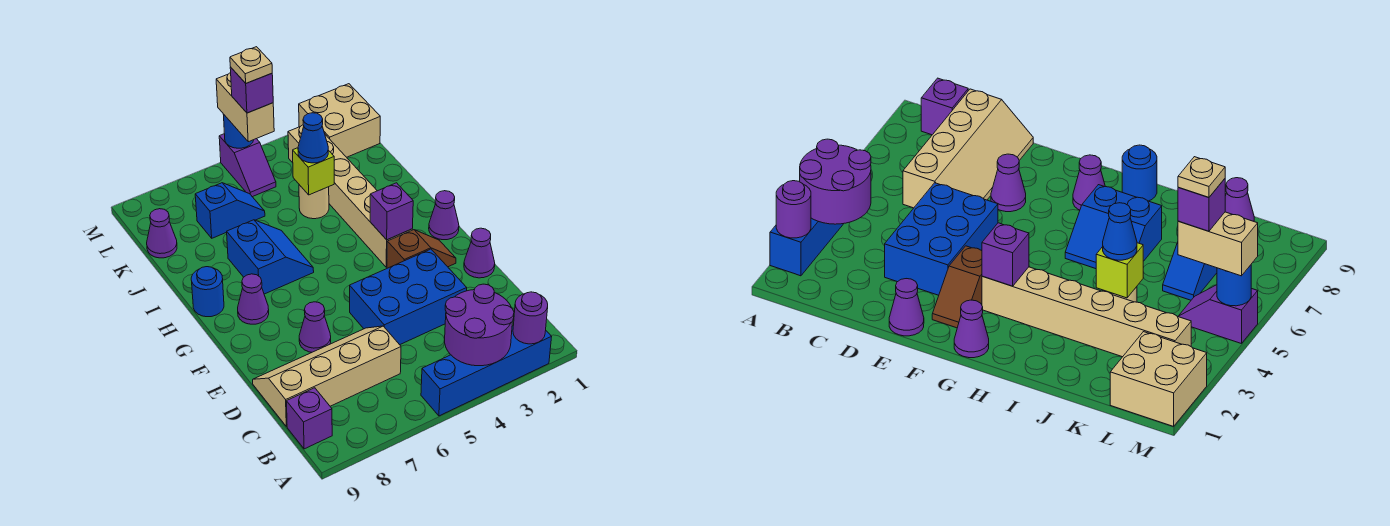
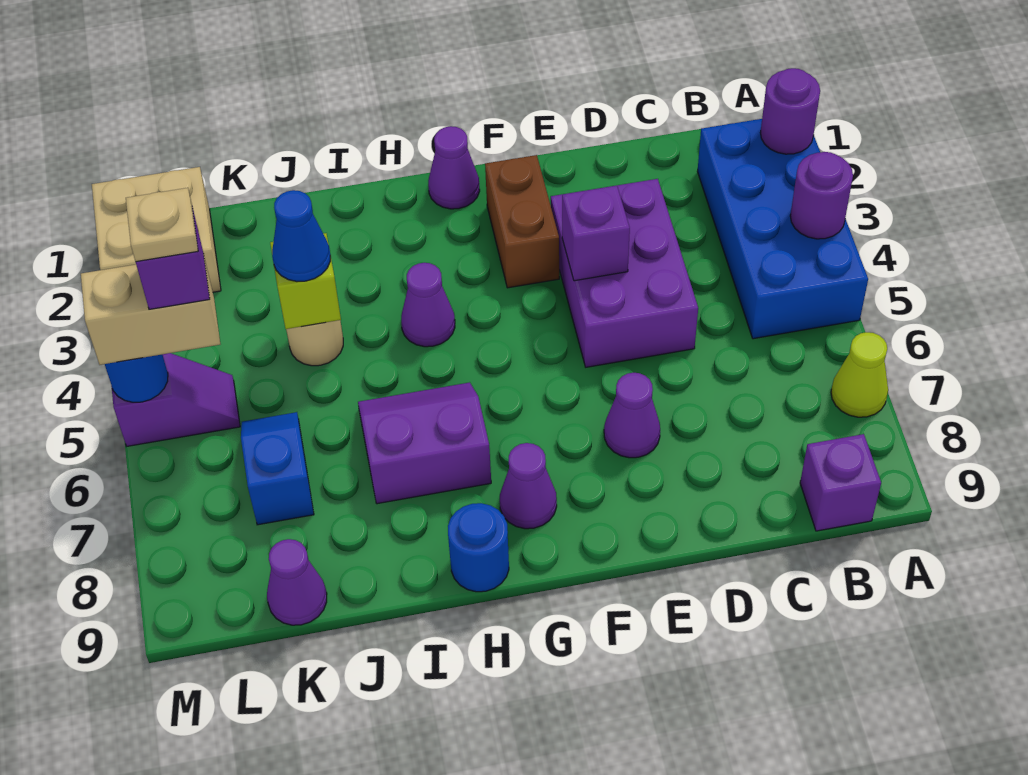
blue 1x4 brick [421,326,551,416] -> blue 2x4 brick [697,119,868,339]
purple 2x2 round brick [445,284,514,366] -> purple 1x1 round brick [790,152,853,239]
none -> lime 1x1 cone [831,332,888,417]
tan 2x4 slope [253,326,401,427] -> none
blue 2x3 brick [350,249,467,345] -> purple 2x3 brick [551,179,698,367]
purple 1x1 cone [464,228,495,278] -> purple 1x1 cone moved to [401,263,455,347]
brown 1x2 slope [387,230,456,268] -> brown 1x2 brick [485,155,559,288]
tan 1x6 brick [288,125,412,267] -> none
purple 1x1 brick [370,183,413,240] -> purple 1x1 brick moved to [562,186,630,281]
blue 2x2 slope [227,220,314,294] -> purple 2x2 slope [358,382,491,504]

